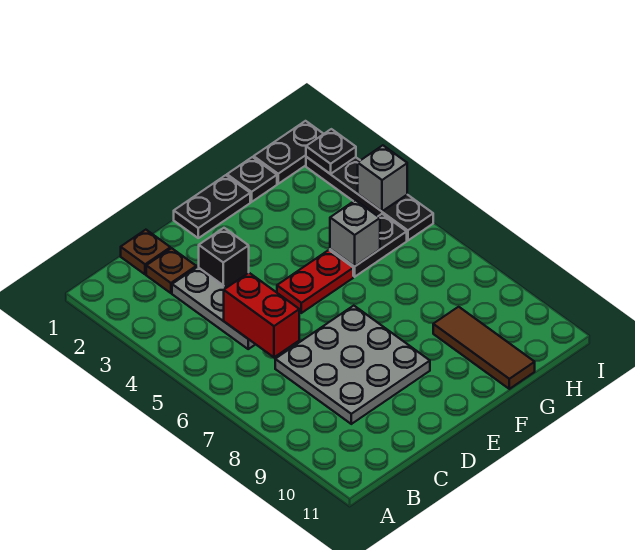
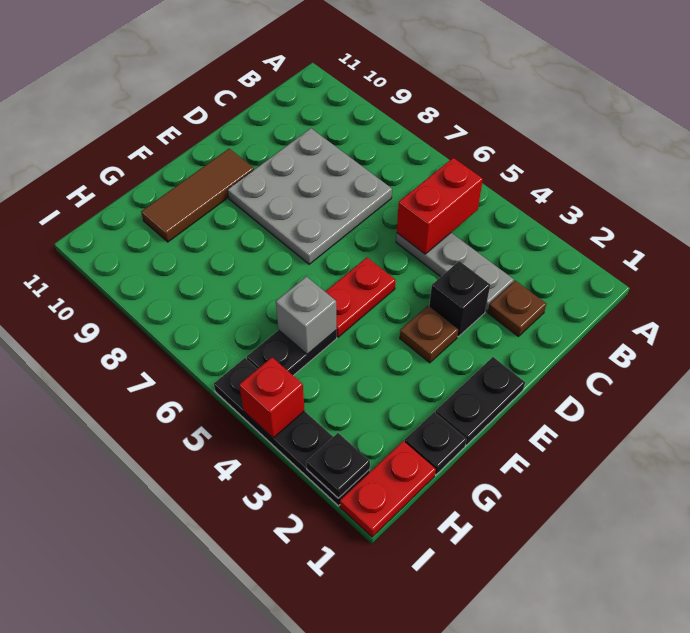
brown 1x1 plate [121,230,170,274] -> brown 1x1 plate moved to [400,306,458,363]
red 1x2 brick [224,273,299,357] -> red 1x2 brick turned to [397,158,483,254]
brown 1x3 tile [433,307,535,389] -> brown 1x3 tile turned to [141,149,254,242]
black 1x2 plate [254,121,323,184] -> red 1x2 plate [340,441,436,537]
grey 1x1 brick [358,145,407,211] -> red 1x1 brick [239,357,305,438]

